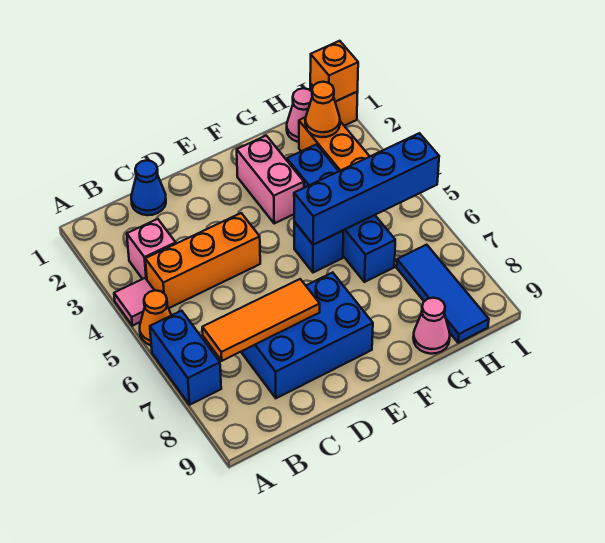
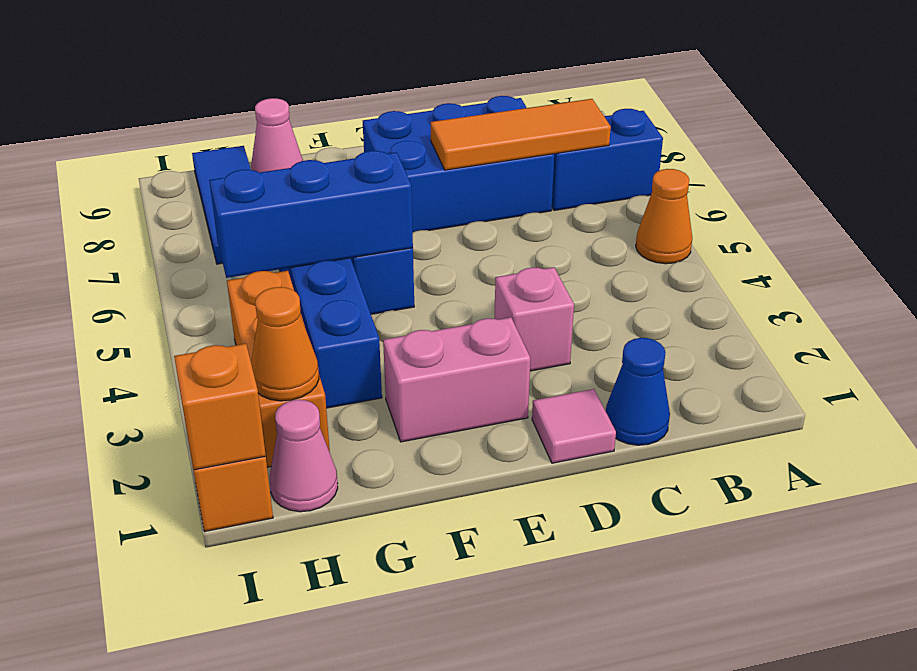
pink 1x1 tile [114,278,155,326] -> pink 1x1 tile moved to [532,389,616,463]
blue 1x2 brick [150,311,221,405] -> blue 1x2 brick turned to [552,109,663,211]
pink 1x1 brick [127,219,176,280] -> pink 1x1 brick moved to [495,267,574,371]
orange 1x3 brick [145,213,260,308] -> none
pink 1x2 brick [237,136,304,223] -> pink 1x2 brick turned to [383,317,530,442]
blue 1x4 brick [294,133,439,245] -> blue 1x3 brick [209,151,413,278]

